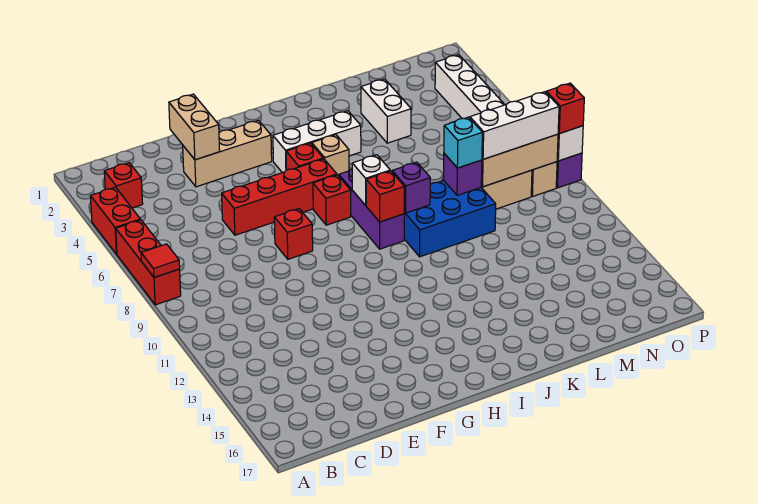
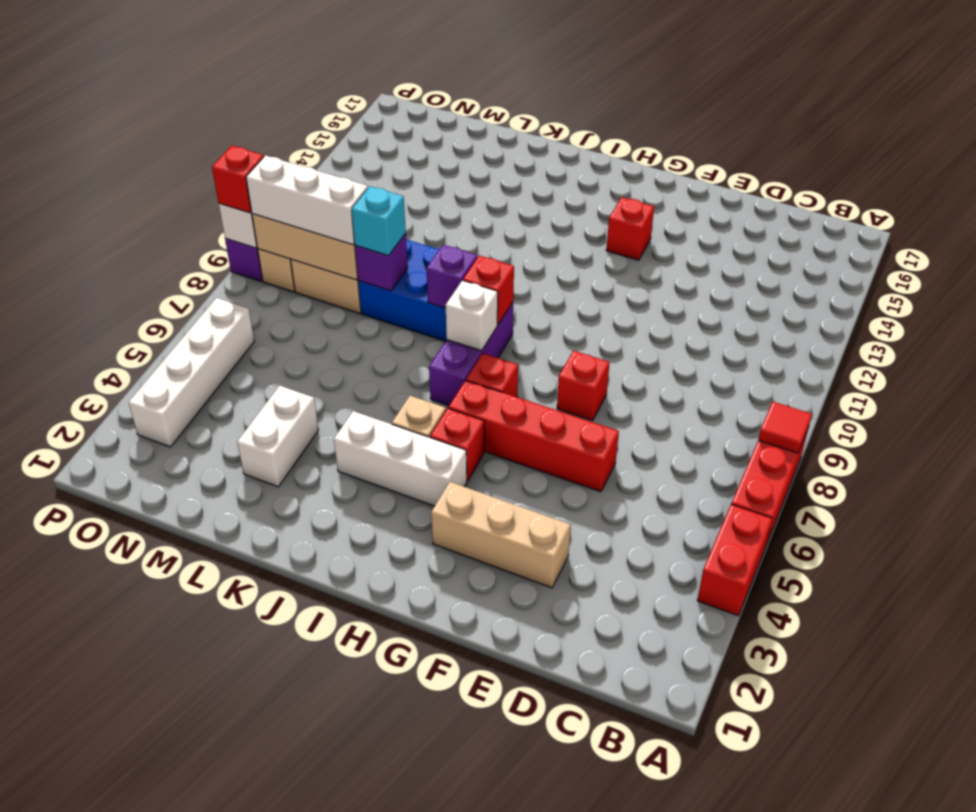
red 1x1 brick [104,163,143,208] -> red 1x1 brick moved to [606,197,654,260]
tan 1x2 brick [169,94,220,160] -> none

